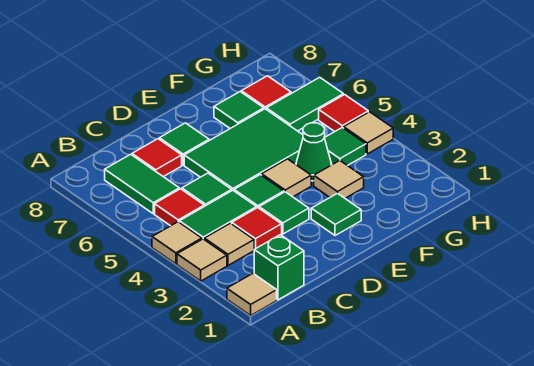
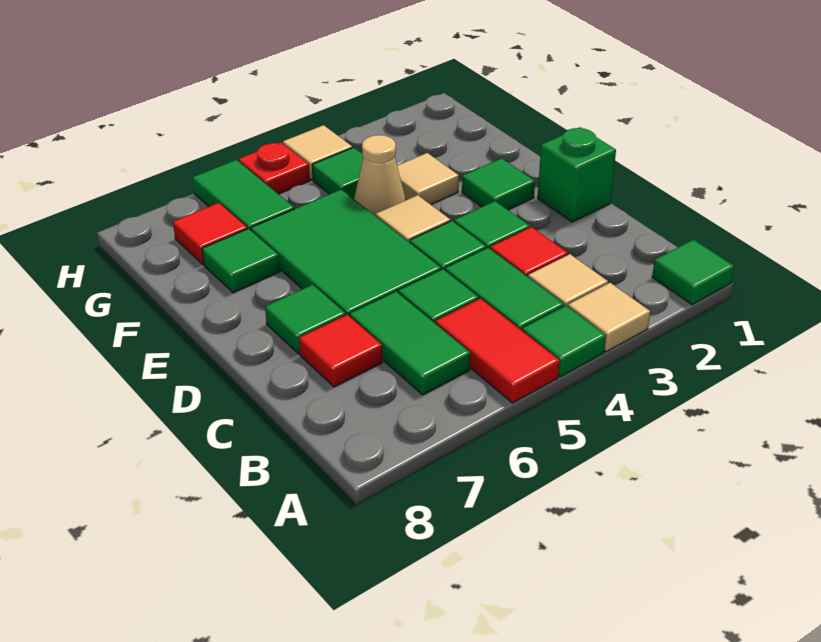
tan 1x1 tile [227,274,277,315] -> green 1x1 tile [652,240,734,305]
tan 1x1 tile [152,222,202,264] -> green 1x1 tile [522,306,606,377]
green 1x1 brick [254,235,304,300] -> green 1x1 brick moved to [538,127,616,222]
red 1x1 tile [155,189,204,226] -> red 1x2 tile [435,299,560,403]
green 1x2 tile [105,154,179,214] -> green 1x2 tile turned to [350,292,470,395]
green 1x1 cone [296,123,331,181] -> tan 1x1 cone [354,135,406,216]
red 1x1 tile [319,95,368,132] -> red 1x1 plate [239,142,310,194]

